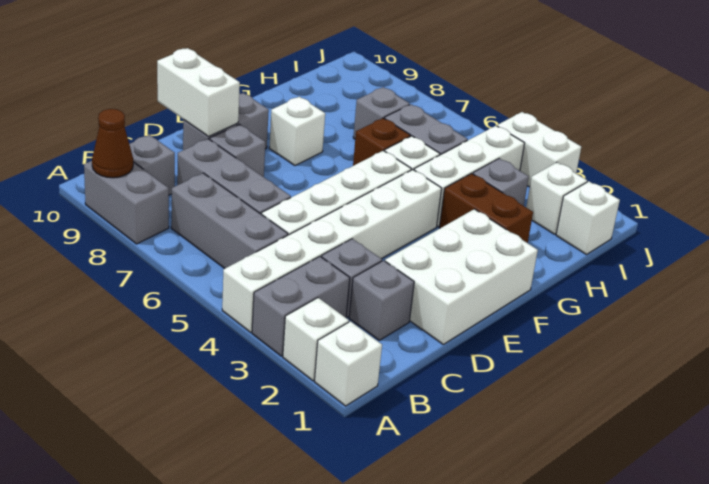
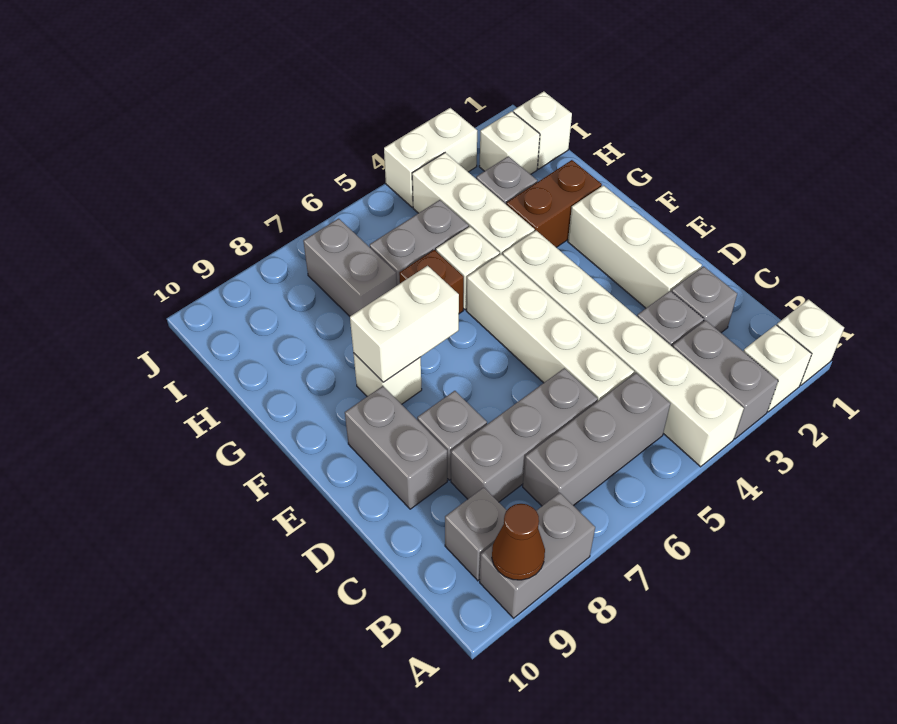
white 2x3 brick [385,209,538,344] -> white 1x3 brick [568,185,702,308]
white 1x2 brick [157,48,240,136] -> white 1x2 brick moved to [350,266,459,382]
grey 1x1 brick [353,87,410,139] -> grey 1x2 brick [303,219,397,316]

